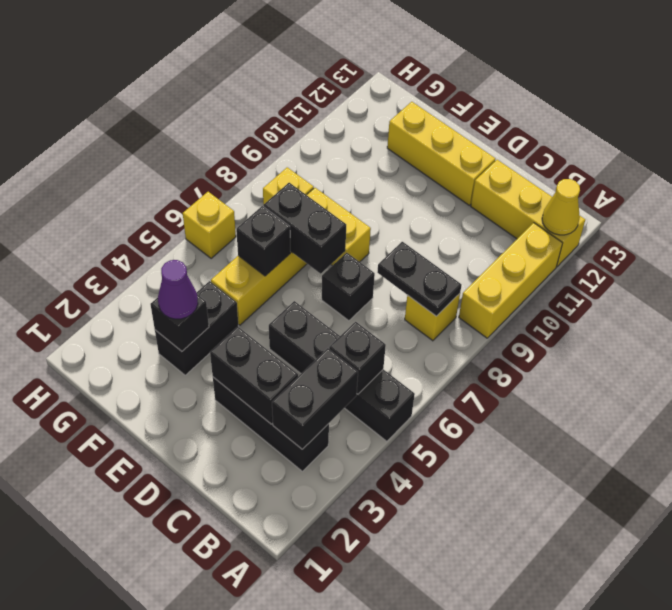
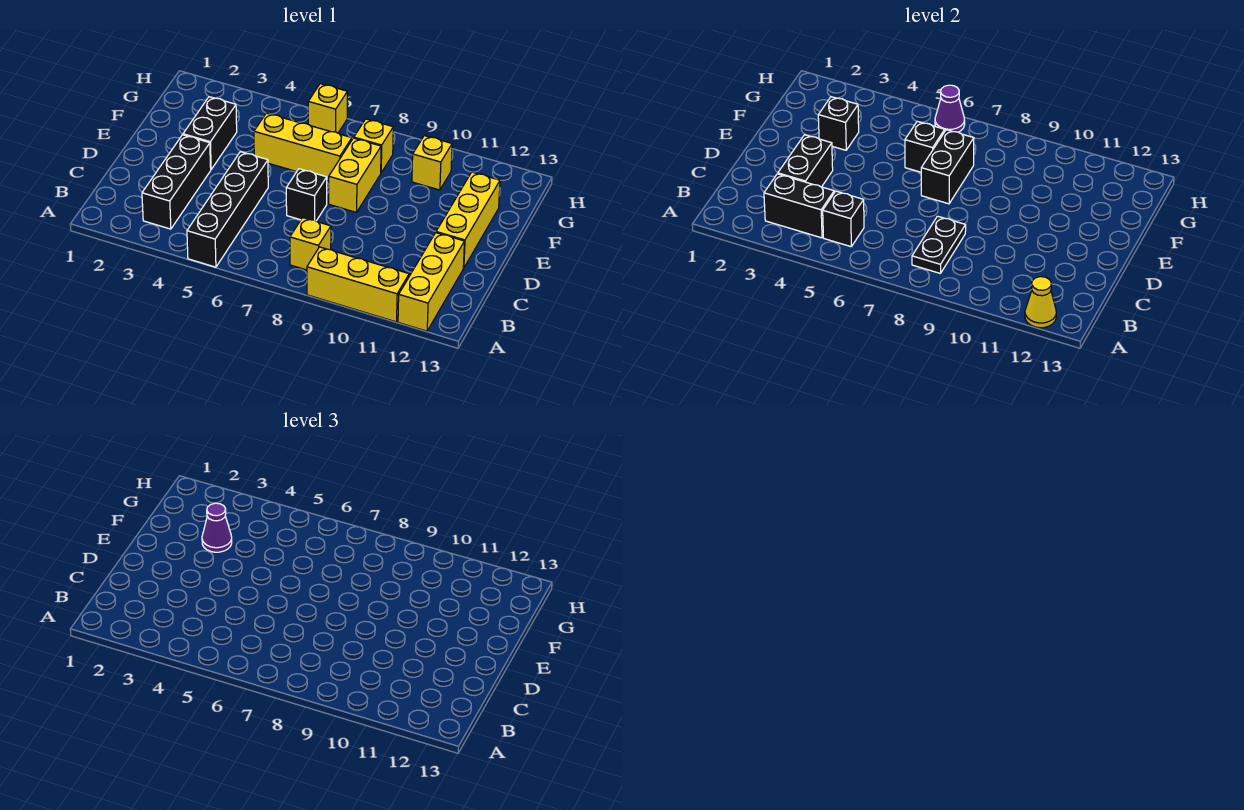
black 1x2 brick [155,281,239,375] -> black 1x2 brick turned to [183,97,237,169]
none -> yellow 1x1 brick [412,136,452,190]
none -> purple 1x1 cone [935,85,965,132]

